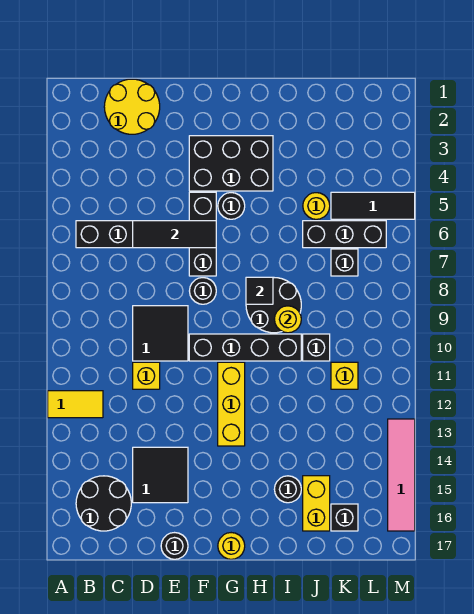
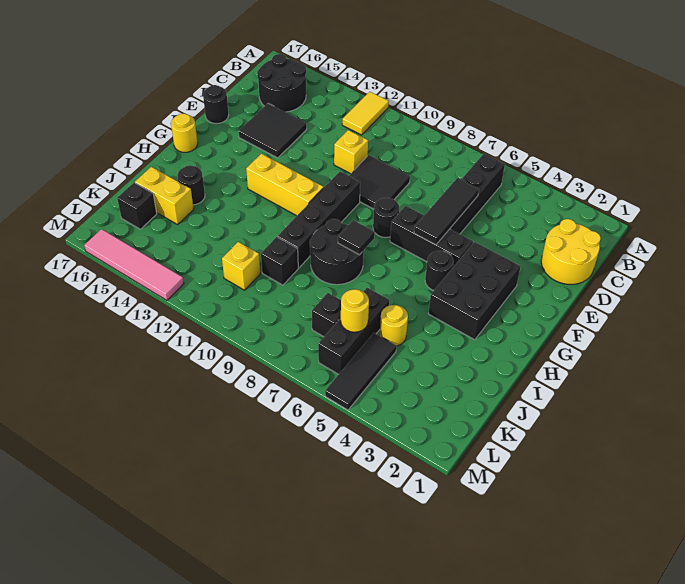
yellow 1x1 round brick [274,306,301,333] -> yellow 1x1 round brick moved to [341,289,369,332]

